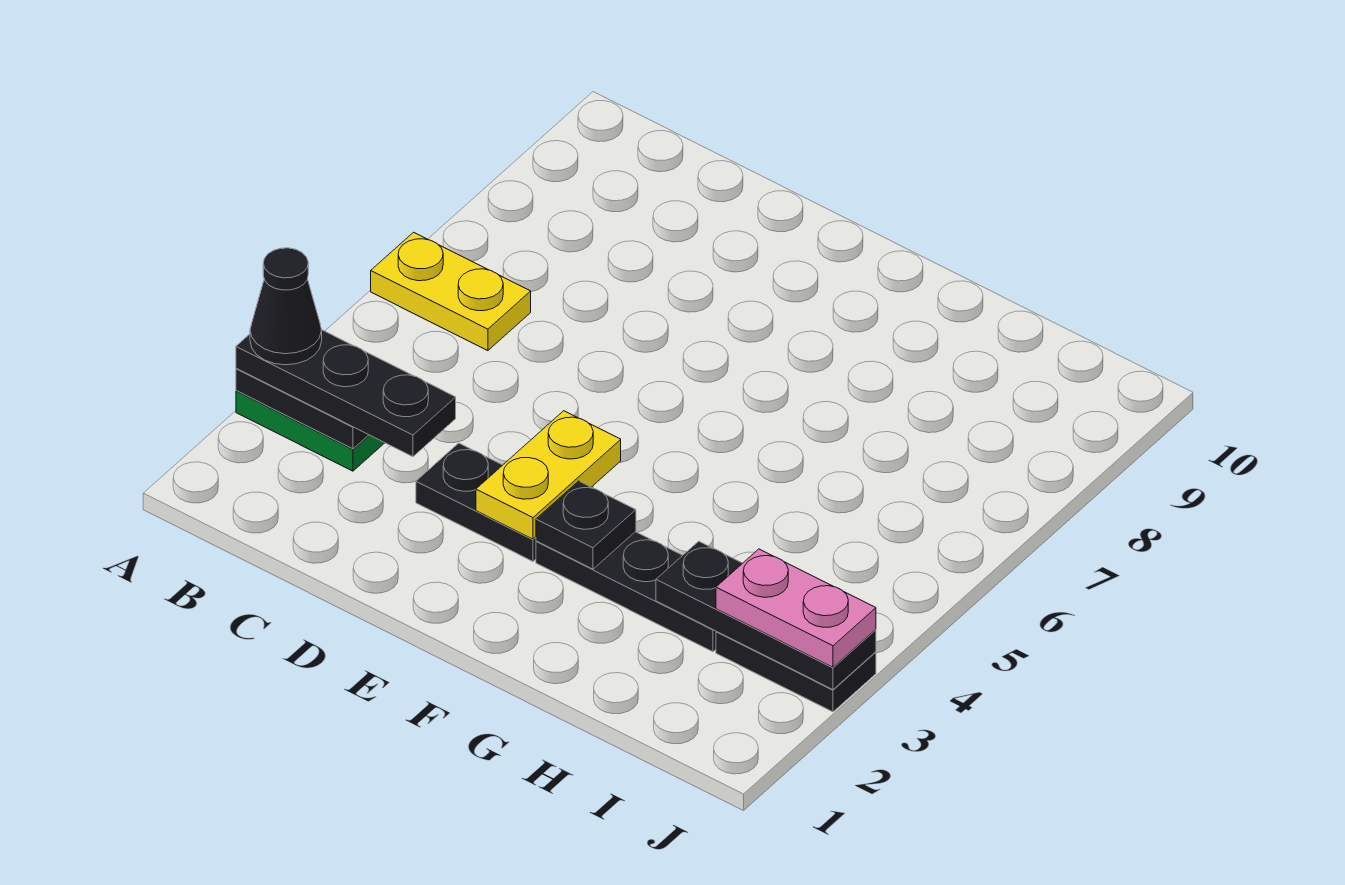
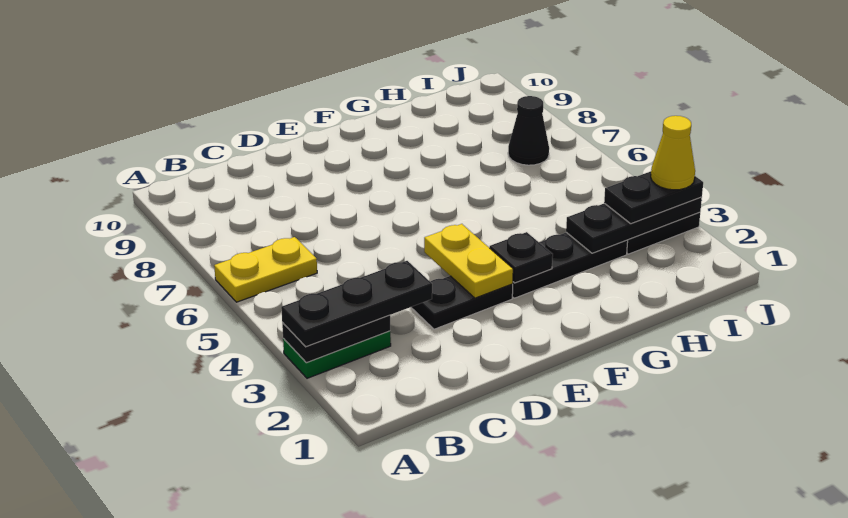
black 1x1 cone [250,248,322,365] -> black 1x1 cone moved to [508,96,549,165]
pink 1x2 plate [716,549,876,667] -> black 1x2 plate [604,171,703,224]
none -> yellow 1x1 cone [651,116,695,190]

